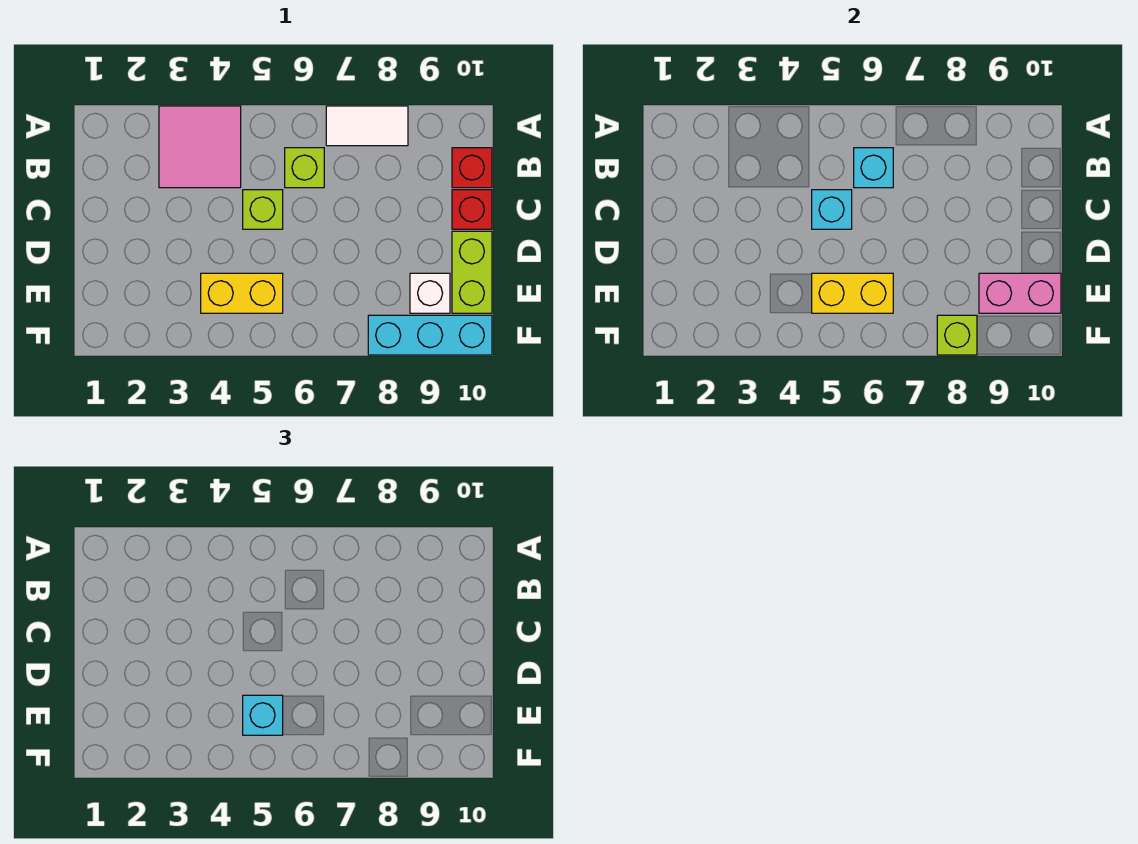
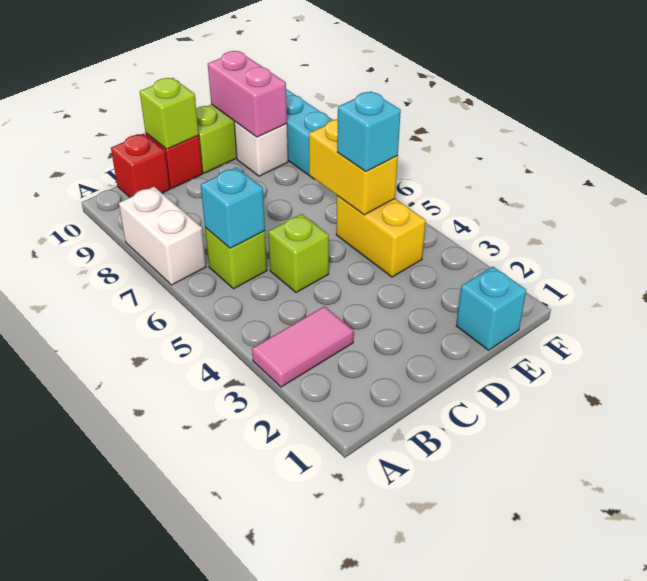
pink 2x2 tile [159,106,241,188] -> pink 1x2 tile [252,306,354,387]
white 1x2 tile [326,106,408,146] -> white 1x2 brick [119,187,206,285]
cyan 1x1 brick [812,190,852,229] -> cyan 1x1 brick moved to [456,267,526,350]
lime 1x1 brick [937,315,977,355] -> lime 1x1 brick moved to [140,78,199,149]

